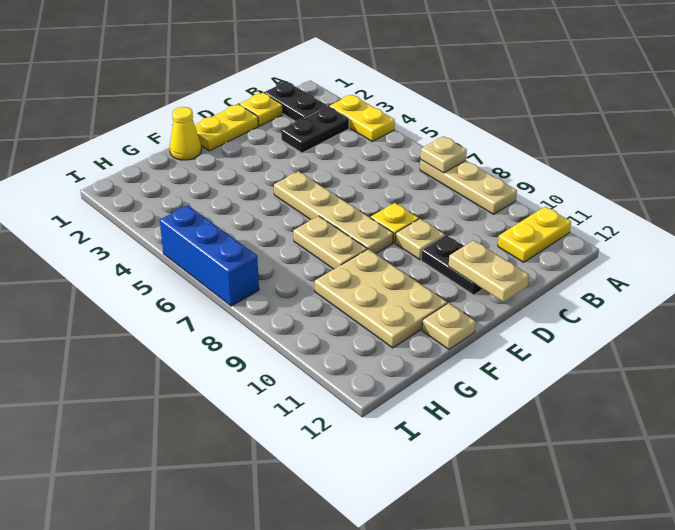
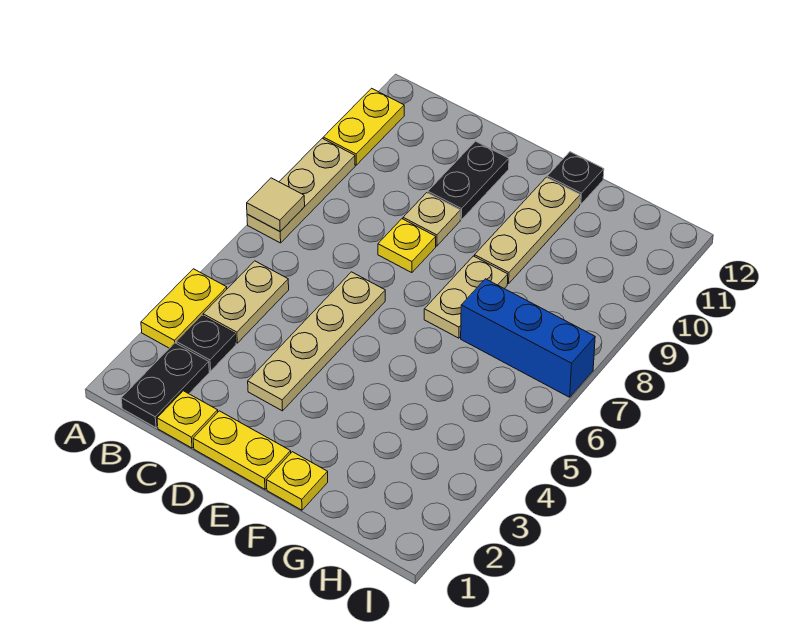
tan 1x1 plate [421,136,467,173] -> tan 1x1 tile [247,178,305,231]
yellow 1x2 plate [498,207,571,262] -> yellow 1x2 plate turned to [323,88,404,165]
black 1x2 plate [281,106,349,153] -> black 1x1 plate [176,315,236,371]
tan 1x2 plate [449,240,529,302] -> tan 1x2 plate moved to [203,261,289,343]
tan 1x4 plate [274,171,393,254] -> tan 1x4 plate moved to [248,272,385,411]
yellow 1x1 cone [170,107,202,160] -> yellow 1x1 plate [266,452,328,510]
tan 2x3 plate [315,249,447,348] -> tan 1x3 plate [475,177,580,284]
tan 1x1 plate [422,303,476,349] -> black 1x1 plate [547,152,604,204]
blue 1x3 brick [160,205,259,306] -> blue 1x3 brick turned to [461,279,595,397]

